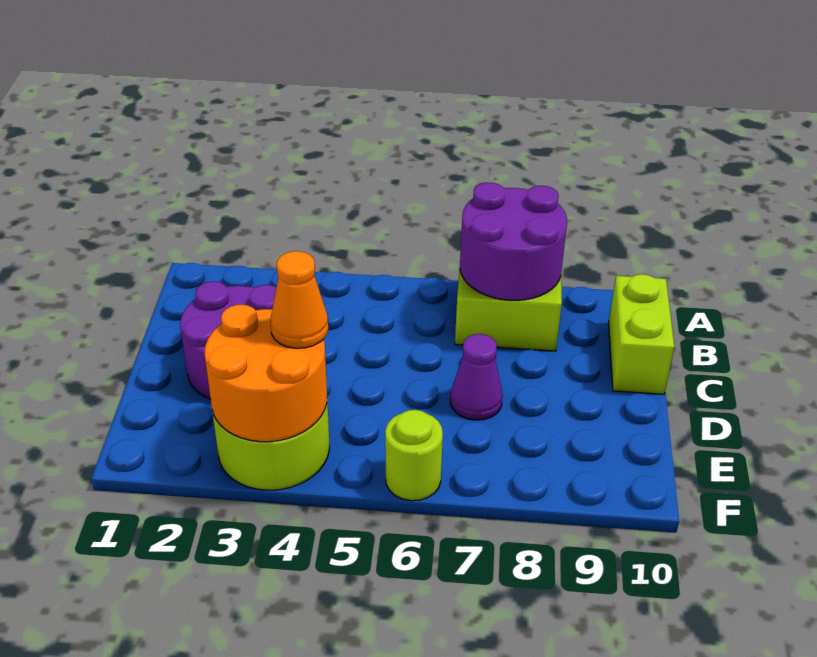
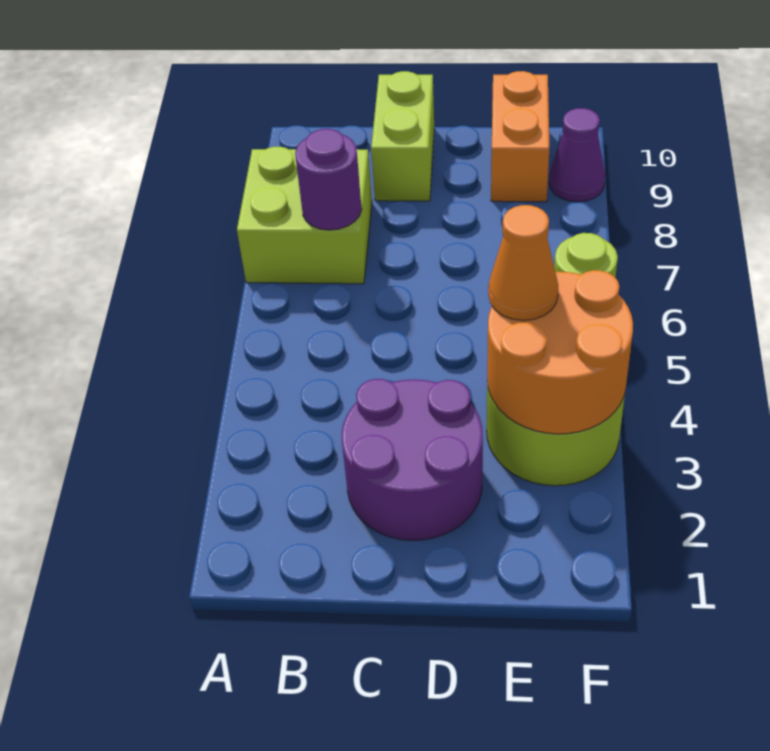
purple 2x2 round brick [460,183,567,300] -> purple 1x1 round brick [295,129,362,230]
lime 1x2 brick [609,274,674,394] -> lime 1x2 brick turned to [371,71,434,201]
purple 1x1 cone [450,334,503,420] -> purple 1x1 cone moved to [549,108,605,202]
none -> orange 1x2 brick [491,71,549,202]

